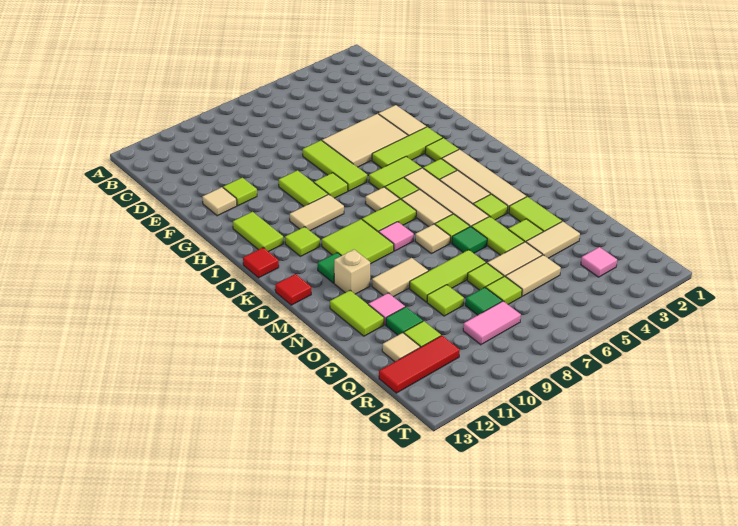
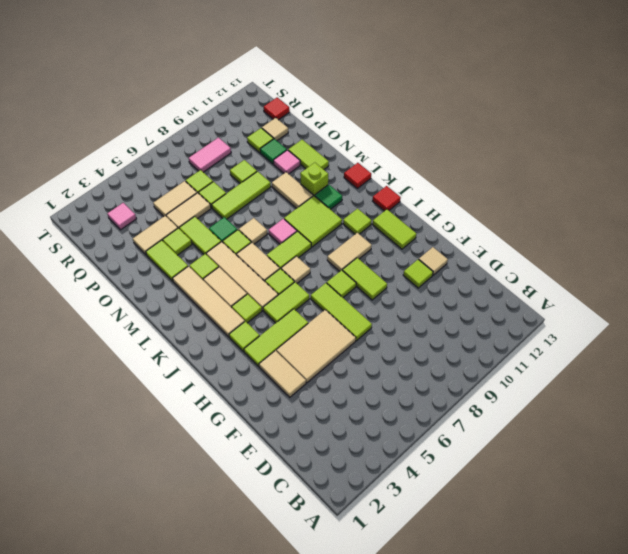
tan 1x1 brick [334,250,370,294] -> lime 1x1 brick [300,163,328,196]
tan 1x2 tile [372,258,428,297] -> tan 1x2 tile turned to [272,172,313,208]
green 1x1 tile [465,287,502,315] -> none
red 1x3 tile [379,336,460,393] -> red 1x1 tile [264,98,290,120]

